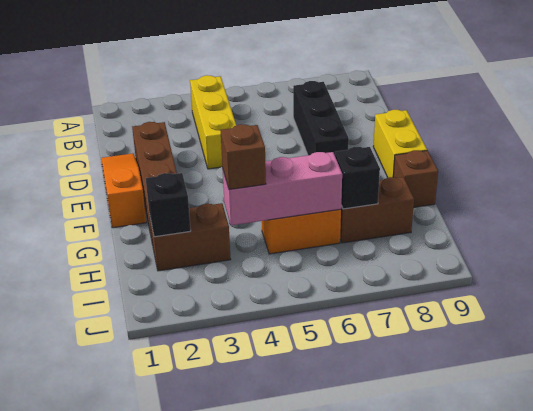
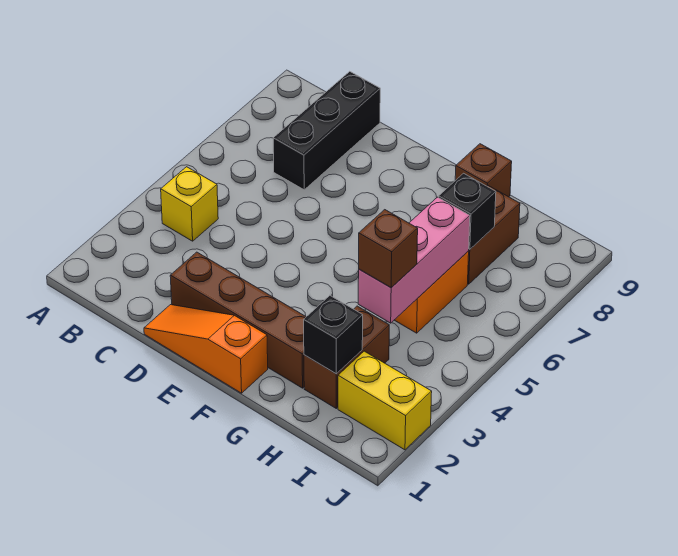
yellow 1x3 brick [190,75,236,169] -> yellow 1x1 brick [161,167,218,241]
black 1x3 brick [293,81,349,155] -> black 1x3 brick turned to [273,71,380,190]
yellow 1x2 brick [373,110,427,178] -> yellow 1x2 brick moved to [338,351,432,450]

